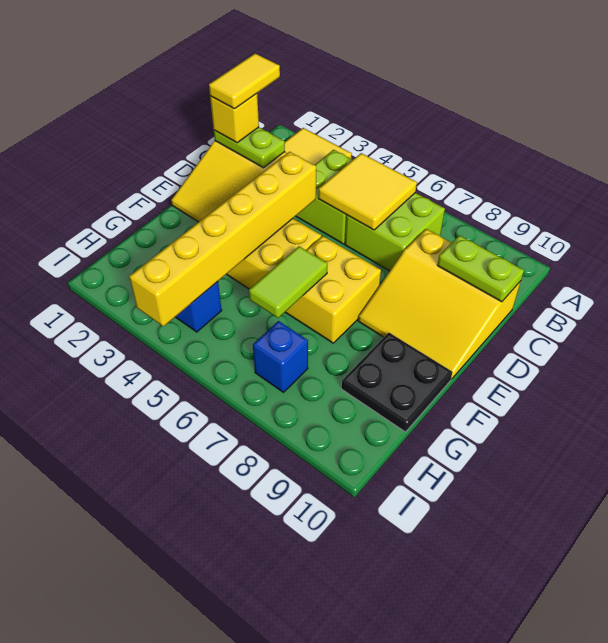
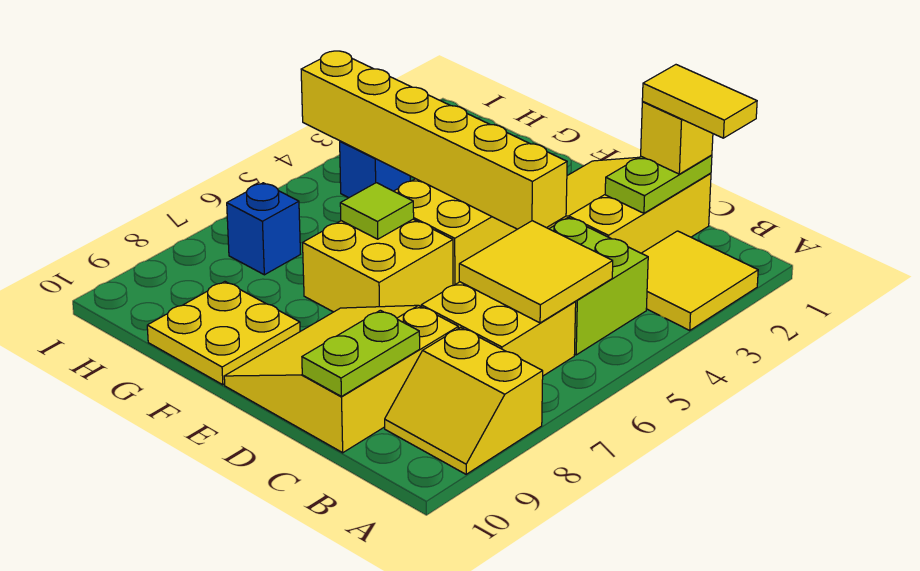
none -> yellow 2x2 slope [385,328,543,474]
lime 2x2 brick [345,193,445,271] -> yellow 2x2 brick [421,282,576,376]
lime 1x2 tile [249,246,328,318] -> lime 1x1 tile [340,183,414,239]
black 2x2 plate [342,333,452,432] -> yellow 2x2 plate [147,282,300,385]

